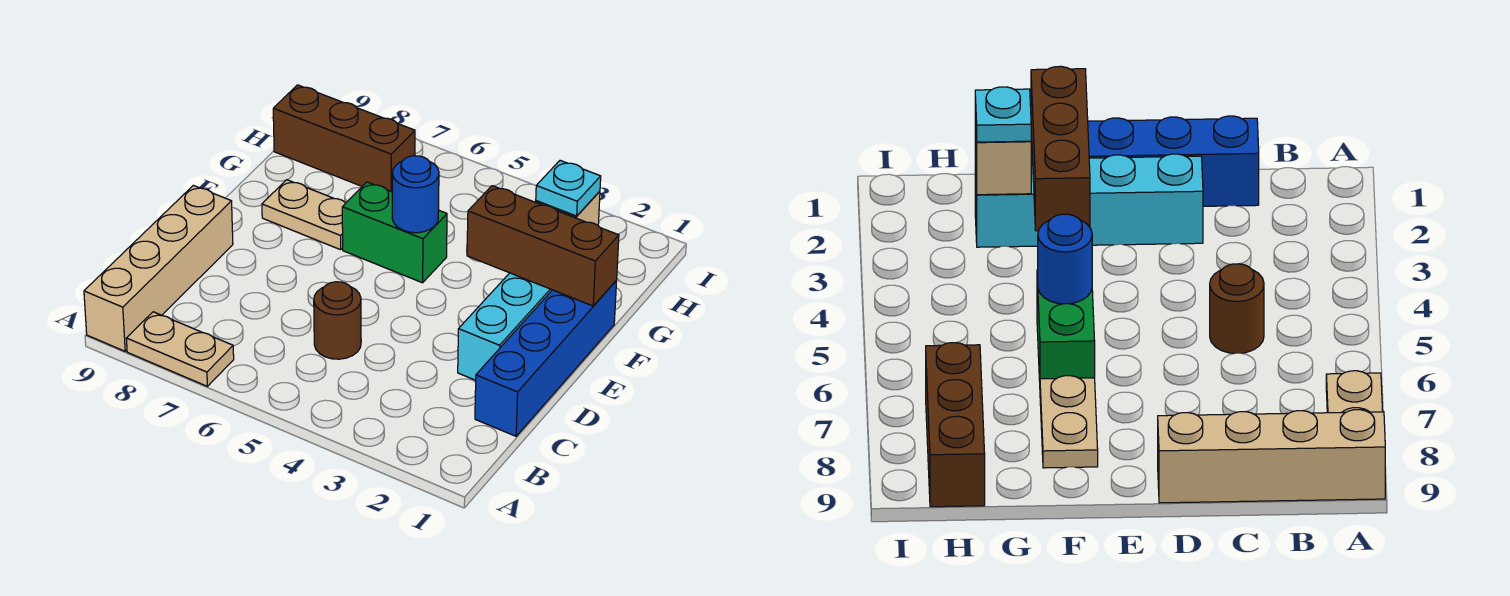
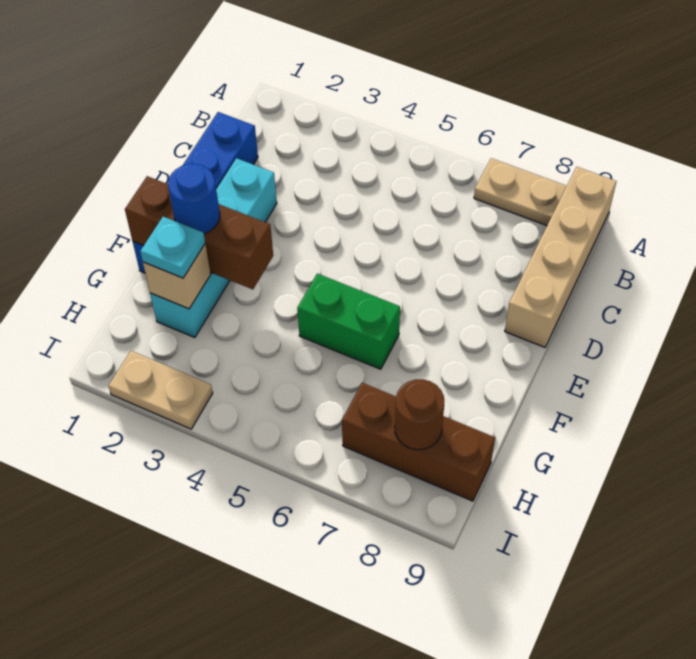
brown 1x1 round brick [314,282,361,359] -> brown 1x1 round brick moved to [395,379,444,450]
blue 1x1 round brick [392,156,439,233] -> blue 1x1 round brick moved to [168,164,220,234]
tan 1x2 plate [262,180,345,250] -> tan 1x2 plate moved to [108,351,213,429]

